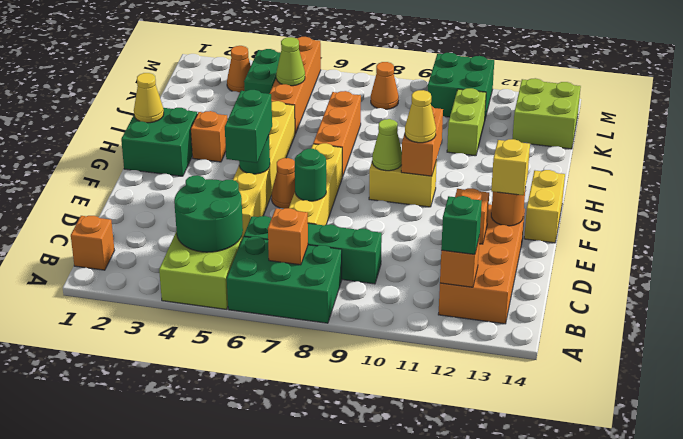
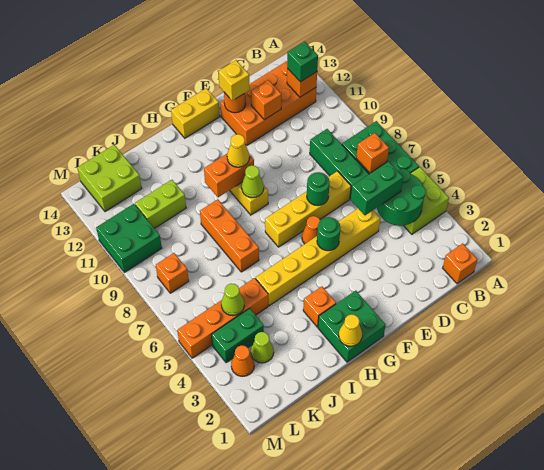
green 1x2 brick [225,90,272,163] -> green 1x2 brick moved to [351,162,403,215]
orange 1x3 brick [313,91,361,177] -> orange 1x3 brick turned to [200,199,259,272]
none -> lime 1x1 cone [251,332,274,363]
orange 1x1 cone [371,62,399,109] -> orange 1x1 brick [156,253,189,293]

